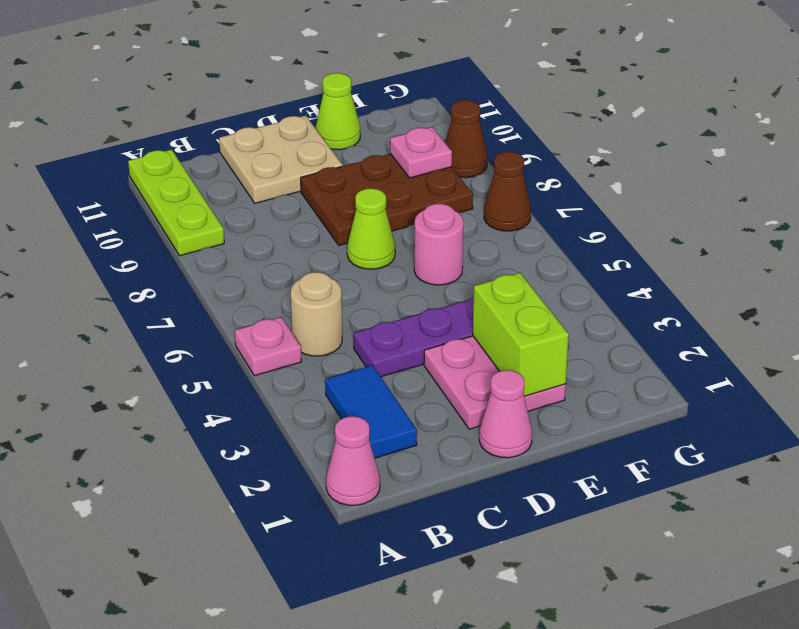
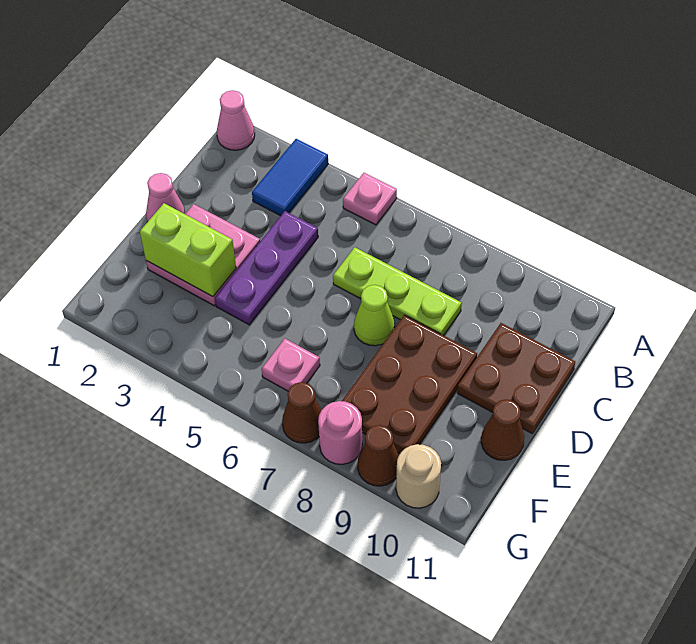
lime 1x3 plate [128,150,224,256] -> lime 1x3 plate moved to [333,247,462,336]
blue 1x2 tile [325,365,417,458] -> blue 1x2 tile turned to [252,139,328,216]
tan 1x1 round brick [291,272,342,356] -> tan 1x1 round brick moved to [396,444,441,508]
tan 2x2 plate [219,116,343,203] -> brown 2x2 plate [457,323,575,434]
pink 1x1 round brick [414,204,463,285] -> pink 1x1 round brick moved to [318,401,362,464]
lime 1x1 cone [316,73,360,150] -> brown 1x1 cone [481,399,524,460]
pink 1x1 plate [390,127,452,178] -> pink 1x1 plate moved to [262,339,320,391]

